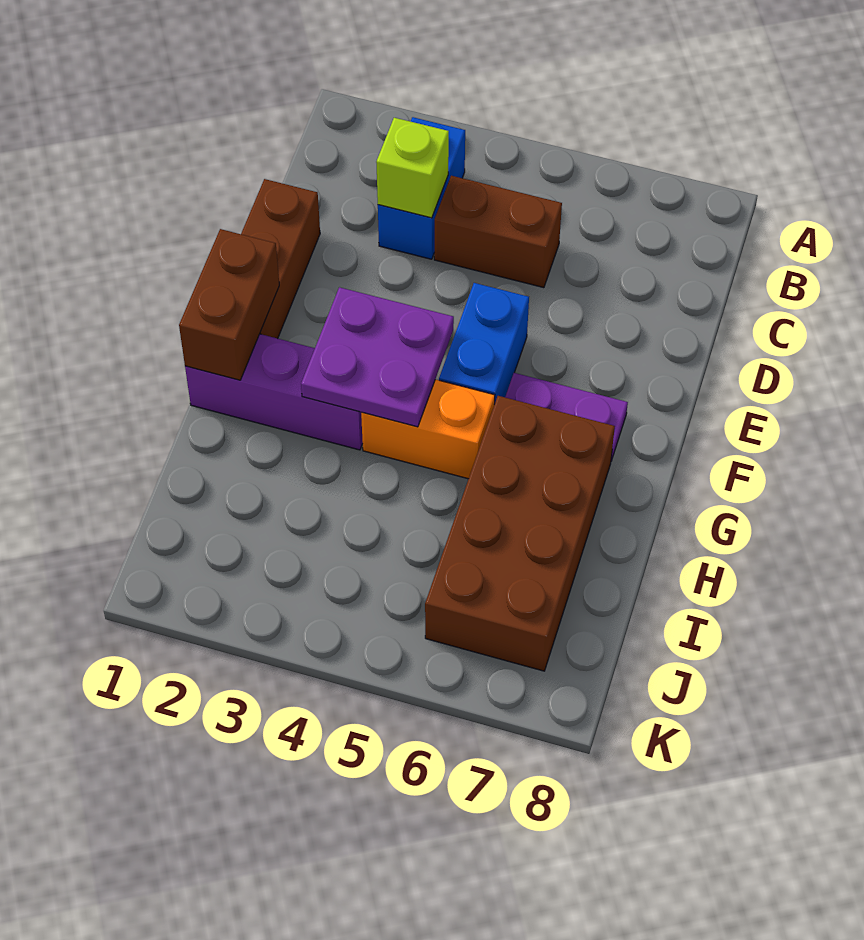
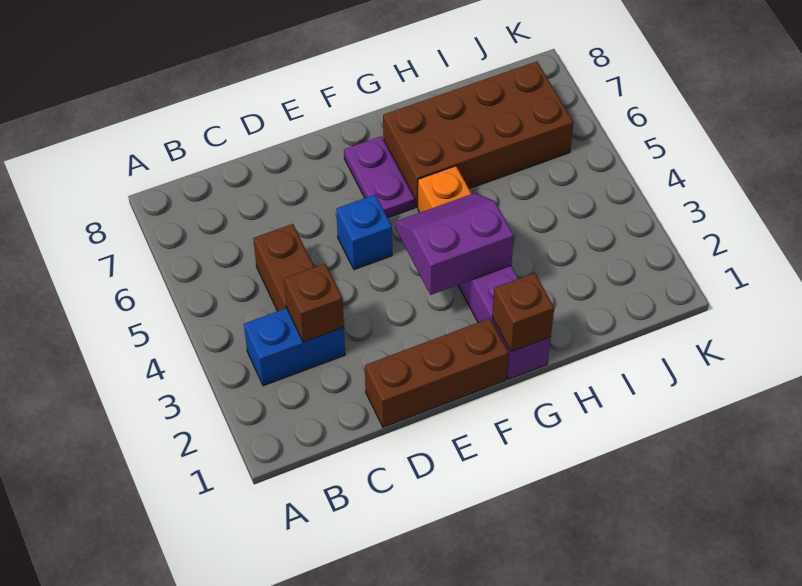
lime 1x1 brick [376,118,449,218] -> brown 1x1 brick [284,264,344,342]
blue 1x2 brick [439,283,529,402] -> blue 1x1 brick [336,195,392,270]
brown 1x2 brick [179,229,279,380] -> brown 1x1 brick [492,273,554,352]
purple 2x2 plate [301,287,454,427] -> purple 2x2 slope [395,193,514,295]

